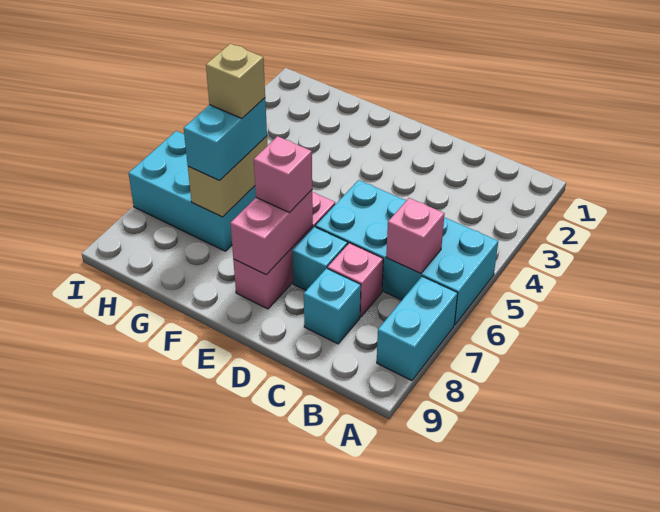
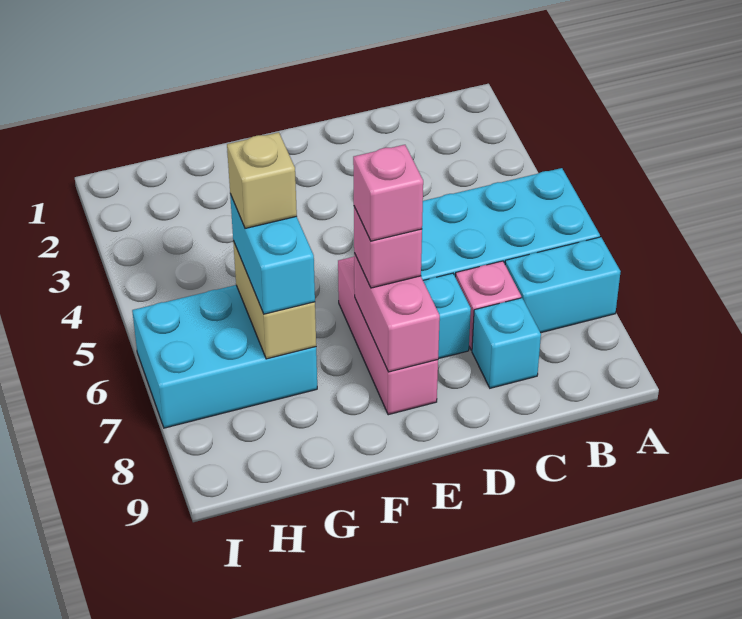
cyan 1x2 brick [377,276,458,381] -> cyan 1x2 brick turned to [505,237,621,333]
pink 1x1 brick [386,198,445,274] -> pink 1x1 brick moved to [353,145,423,241]

